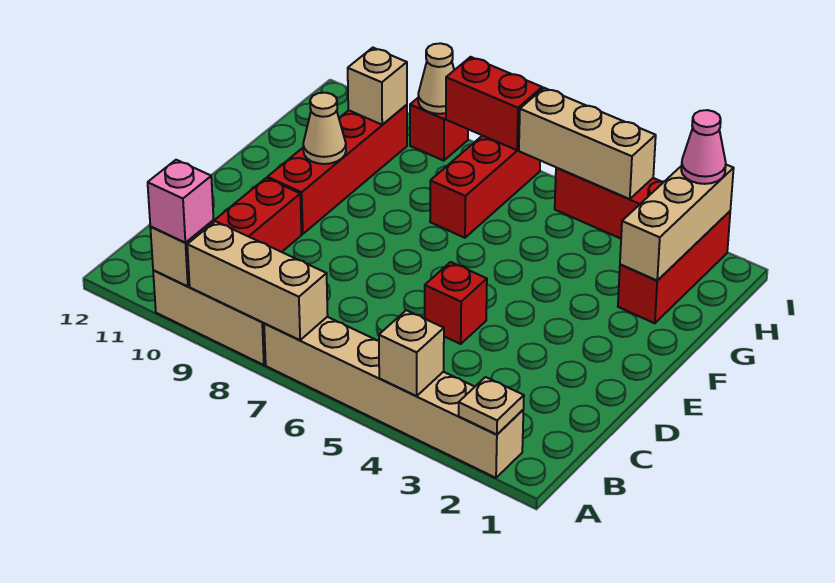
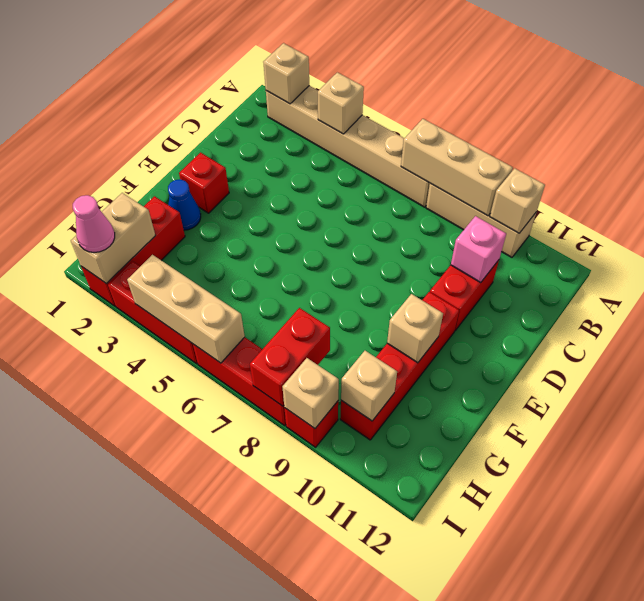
tan 1x1 plate [459,377,524,435] -> tan 1x1 brick [263,43,309,104]
pink 1x1 brick [148,160,214,243] -> pink 1x1 brick moved to [451,216,506,283]
red 1x1 brick [425,262,487,344] -> red 1x1 brick moved to [179,153,229,213]
none -> blue 1x1 cone [168,179,201,230]
tan 1x1 cone [303,93,346,164] -> tan 1x1 brick [387,294,443,363]
tan 1x3 brick [620,165,734,281] -> tan 1x2 brick [71,193,156,284]
red 1x3 brick [430,135,540,238] -> red 1x3 brick turned to [193,337,286,426]
red 1x2 brick [446,57,542,150] -> red 1x2 brick turned to [250,308,330,406]
tan 1x1 cone [418,43,454,114] -> tan 1x1 brick [283,358,339,428]

